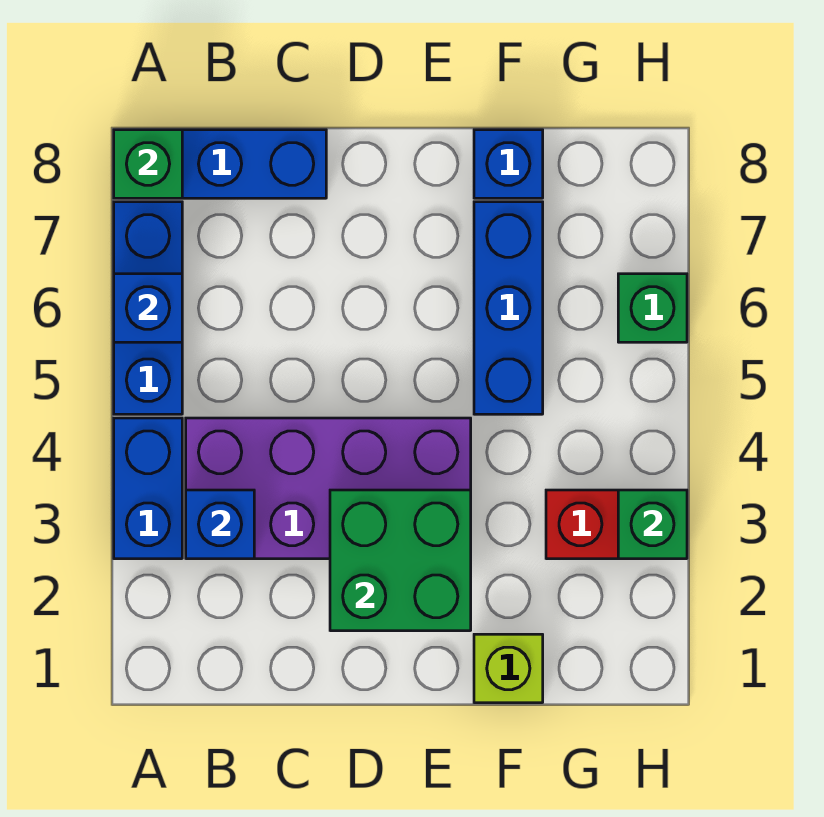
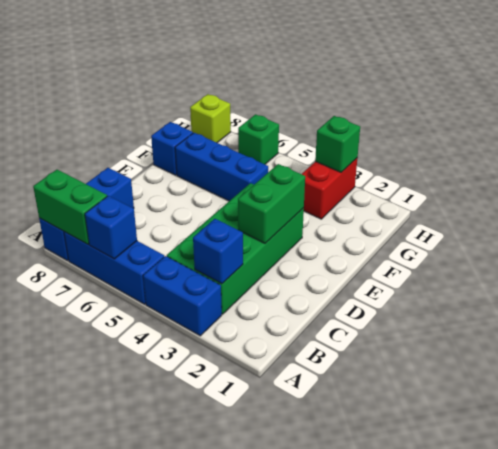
green 1x1 brick [114,130,182,198] -> green 1x2 brick [33,170,107,244]
purple 2x4 brick [186,418,471,559] -> green 2x4 brick [167,183,304,314]
green 2x2 brick [330,490,471,631] -> green 1x2 brick [238,164,305,243]
lime 1x1 brick [474,634,543,703] -> lime 1x1 brick moved to [190,94,231,143]

